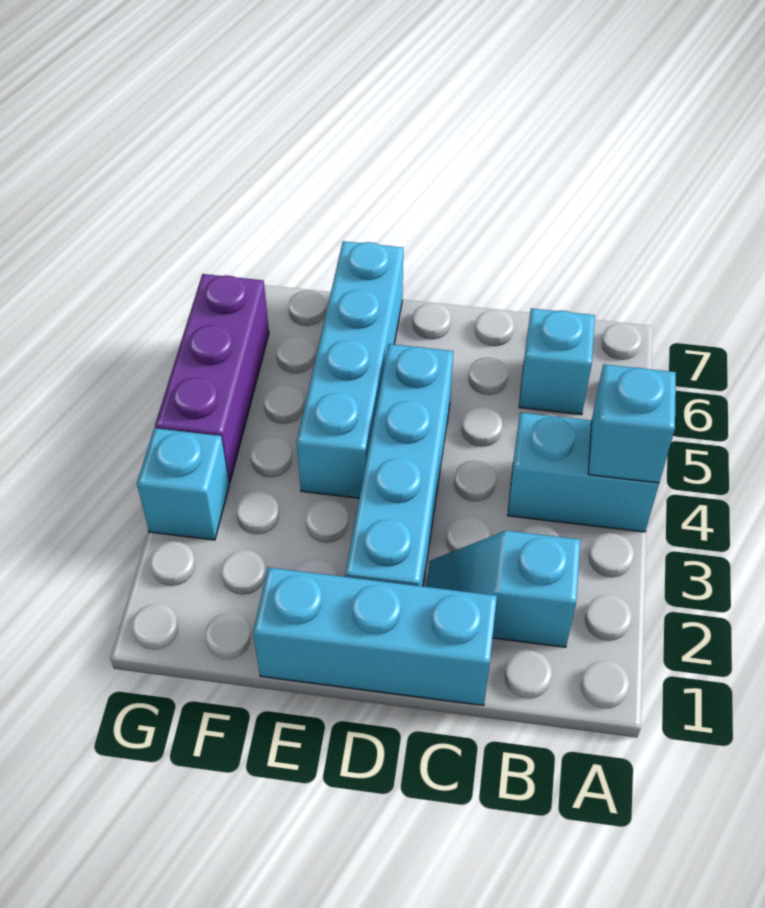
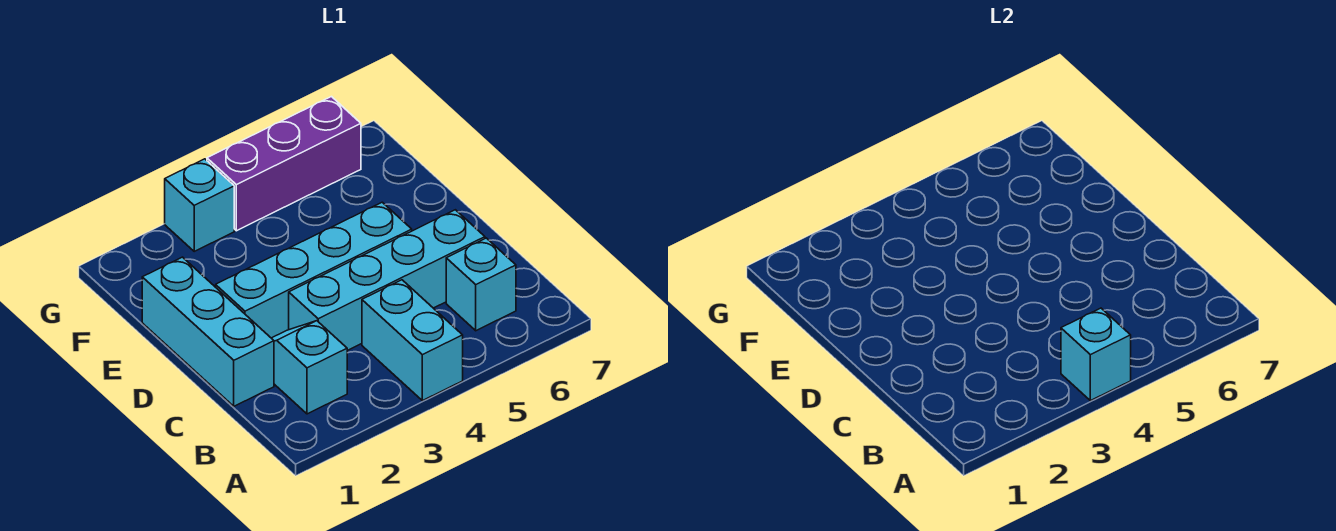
cyan 1x4 brick [297,241,403,498] -> cyan 1x4 brick moved to [289,210,485,351]

